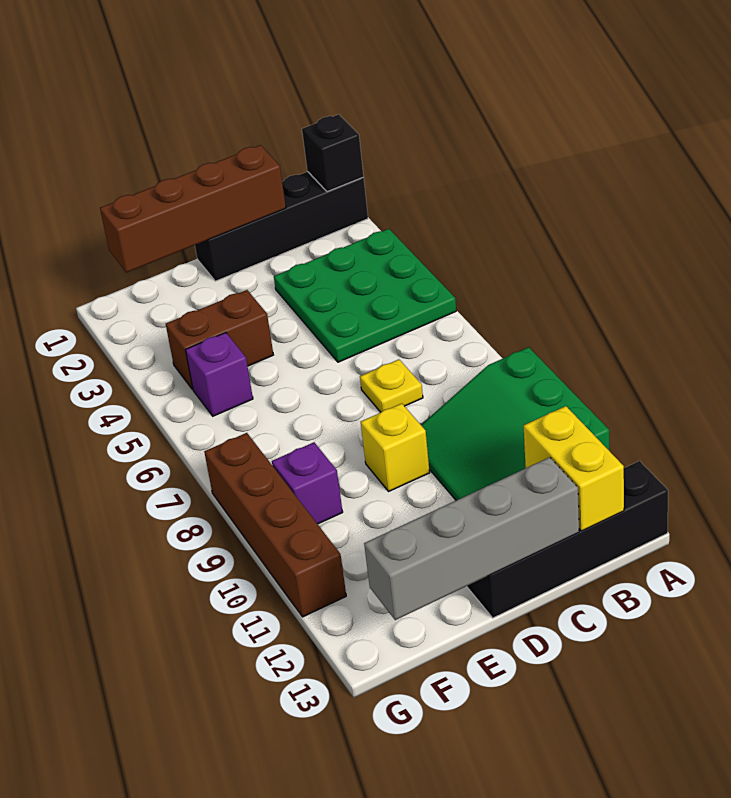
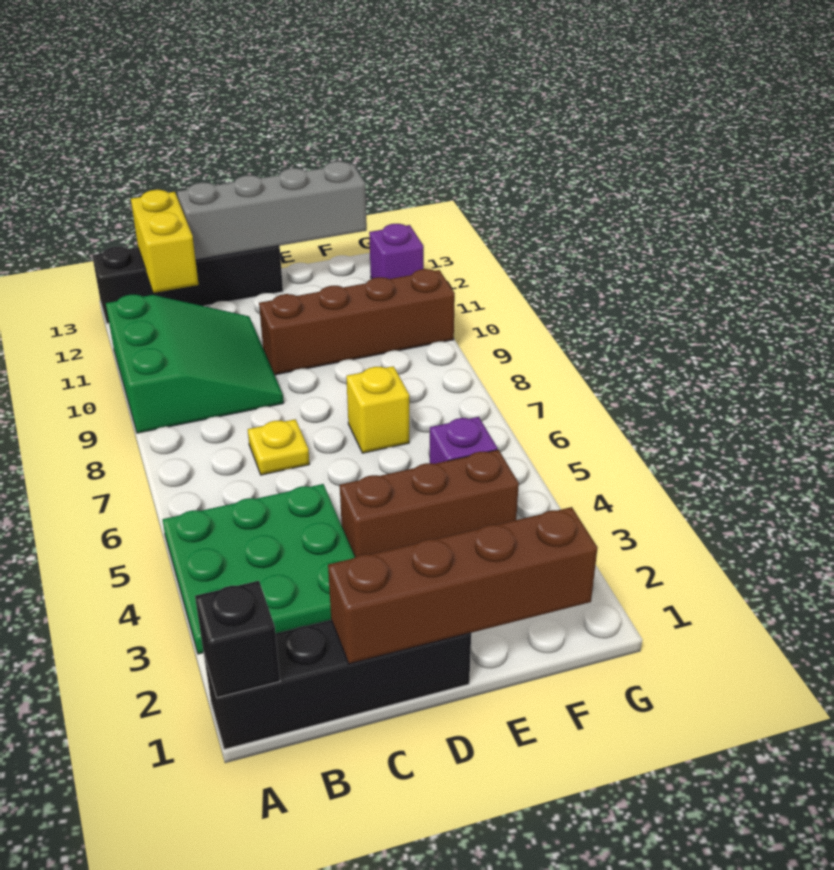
yellow 1x1 brick [361,403,430,491] -> yellow 1x1 brick moved to [346,366,409,453]
brown 1x2 brick [166,290,273,390] -> brown 1x3 brick [340,450,519,557]
purple 1x1 brick [272,442,343,524] -> purple 1x1 brick moved to [369,224,424,279]
brown 1x4 brick [204,433,346,617] -> brown 1x4 brick turned to [259,269,455,375]

